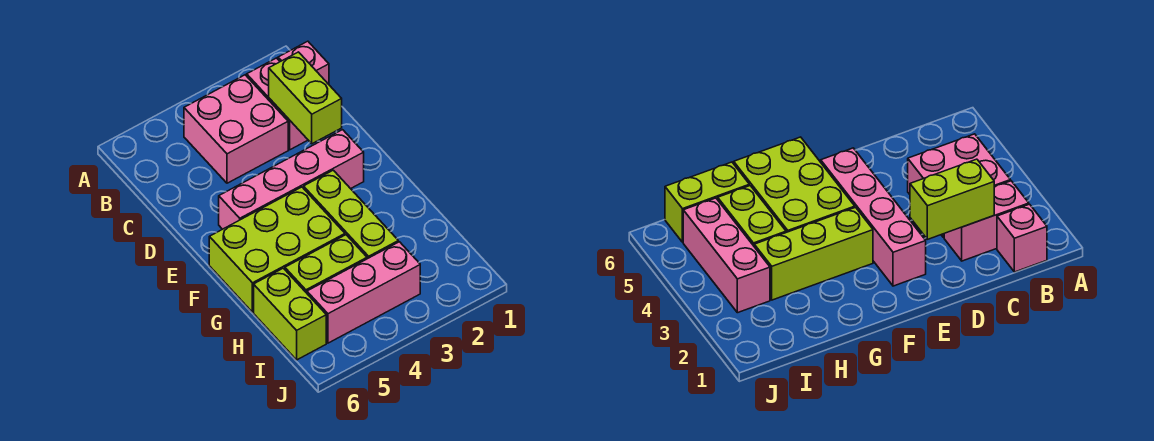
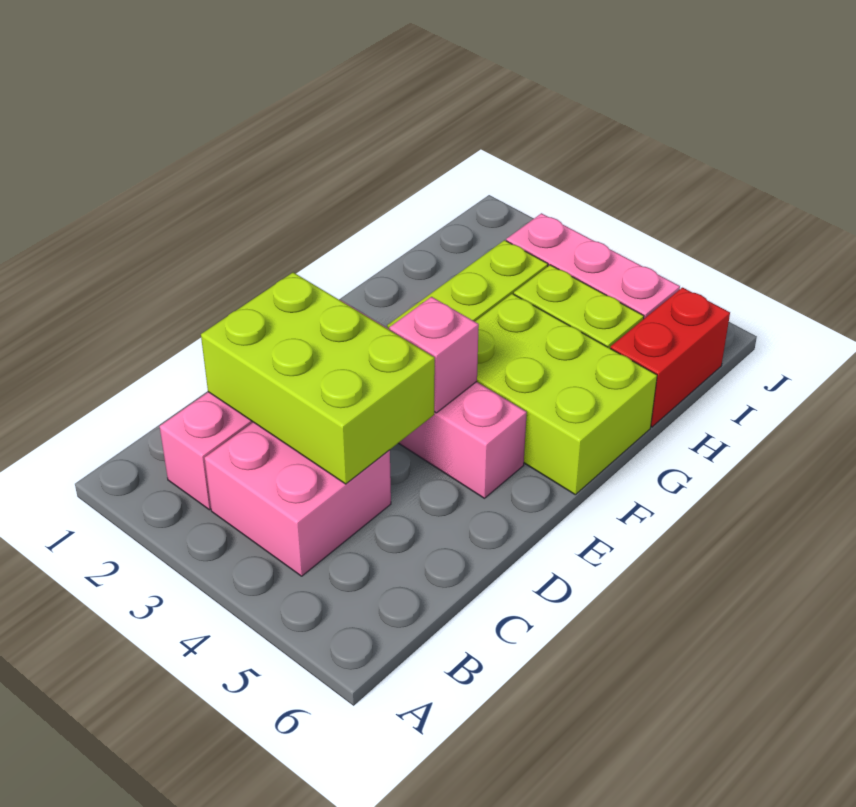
pink 1x1 brick [278,41,329,84] -> pink 1x1 brick moved to [389,297,479,413]
lime 1x2 brick [269,52,342,144] -> lime 2x3 brick [201,272,435,484]
lime 1x2 brick [254,268,326,360] -> red 1x2 brick [610,288,730,427]

